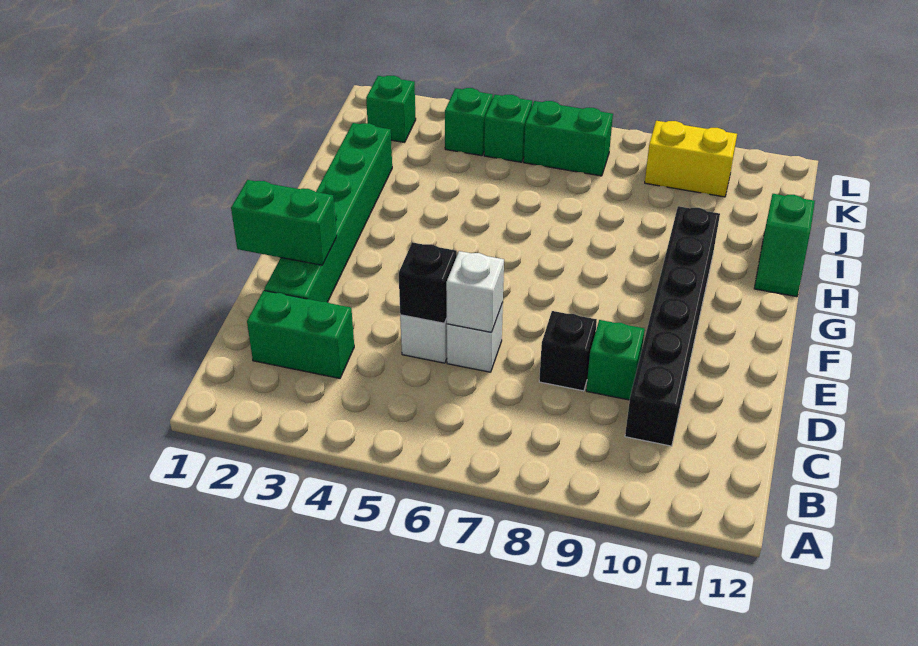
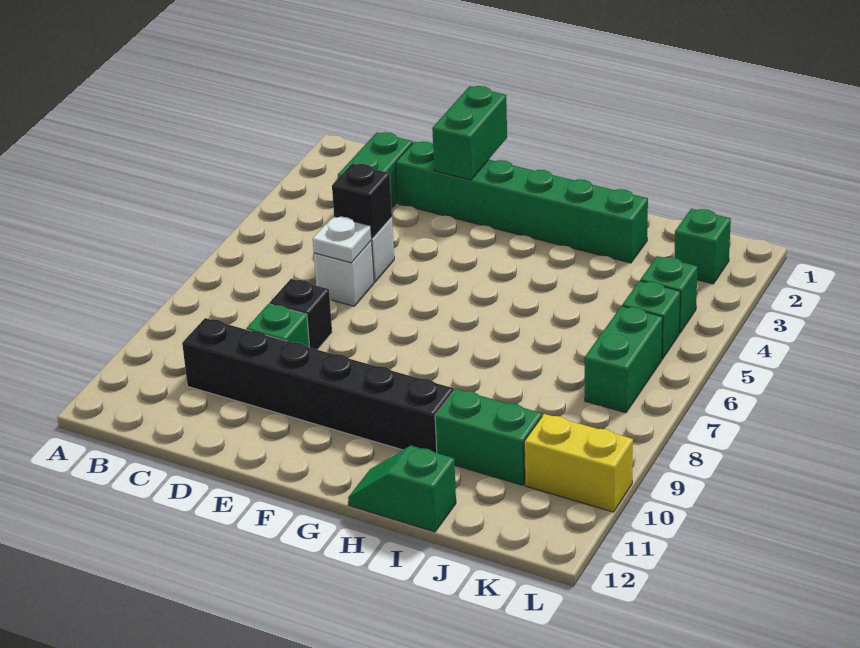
white 1x1 brick [446,251,504,332] -> white 1x1 plate [313,216,371,263]
none -> green 1x2 brick [435,389,542,485]
yellow 1x2 brick [645,121,737,197] -> yellow 1x2 brick turned to [524,414,633,512]

